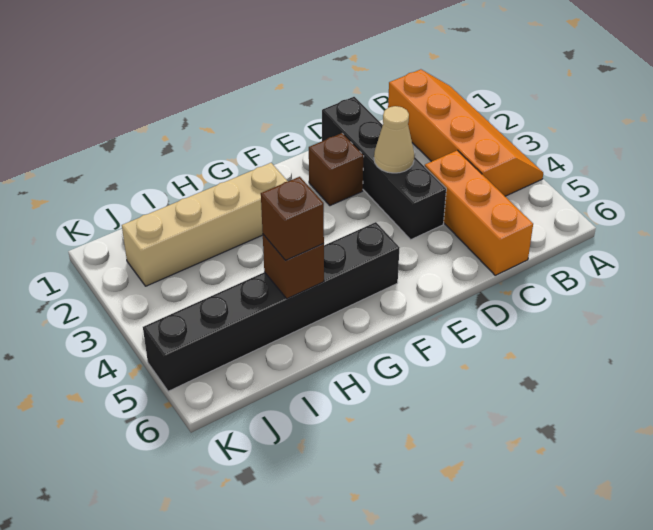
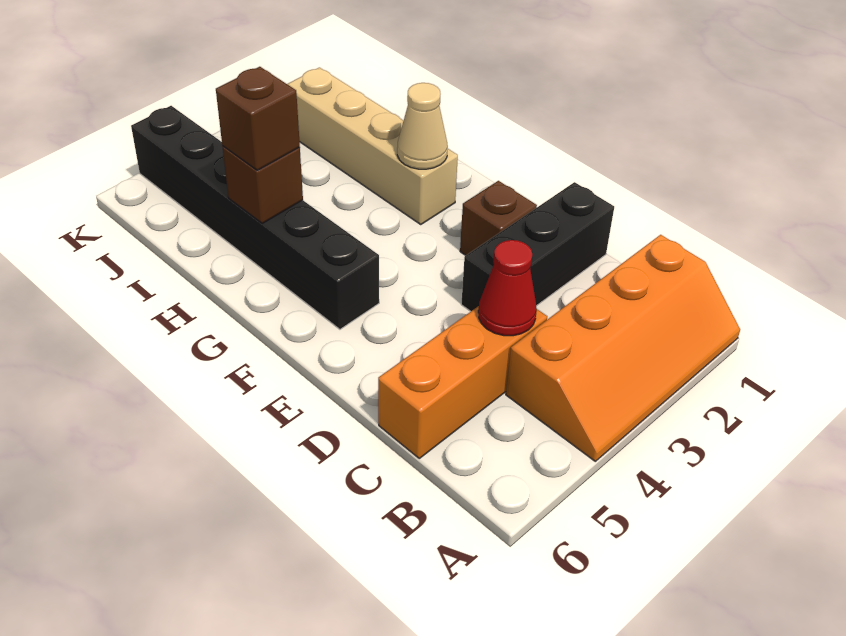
none -> red 1x1 cone [478,240,537,336]
black 1x4 brick [322,97,446,240] -> black 1x3 brick [461,182,614,311]
tan 1x1 cone [374,106,414,173] -> tan 1x1 cone moved to [397,83,448,169]

